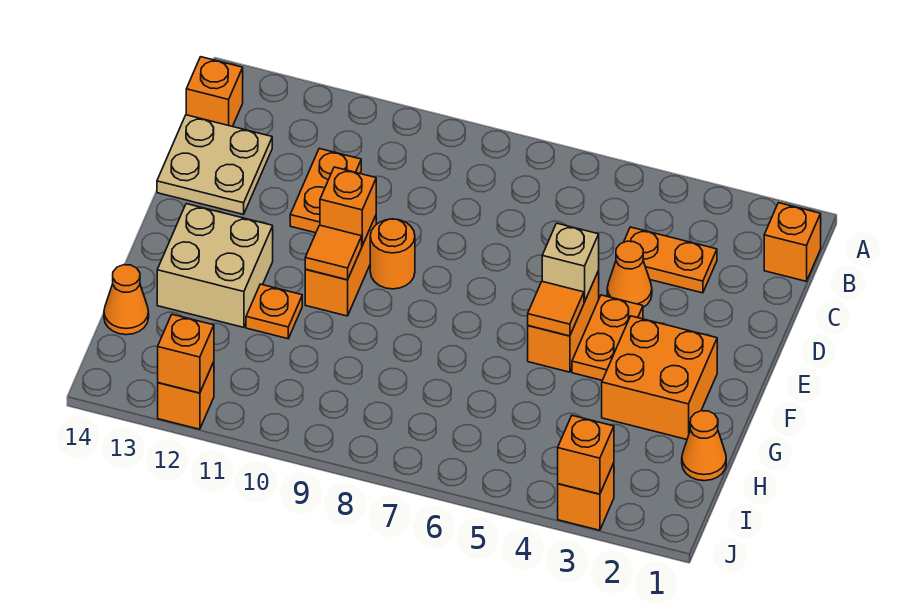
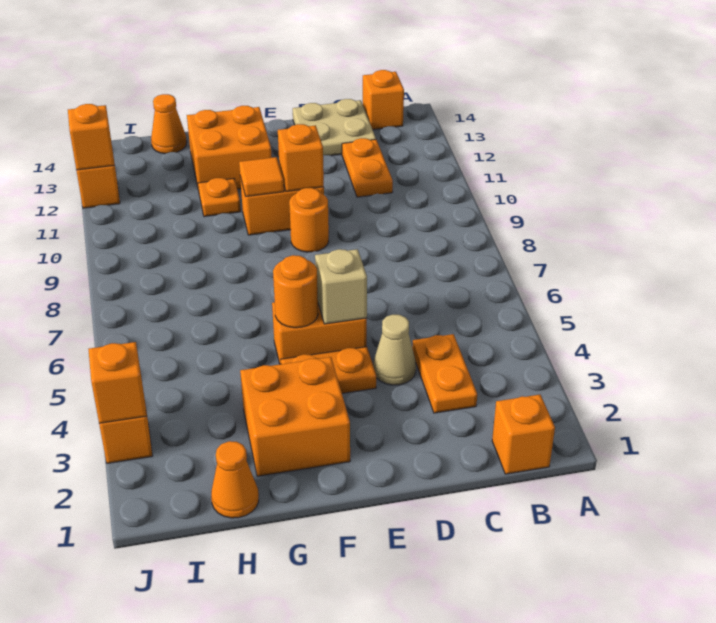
orange 1x2 plate [290,149,361,233] -> orange 1x2 plate turned to [342,138,393,197]
orange 1x1 cone [607,241,652,307] -> tan 1x1 cone [373,315,416,385]
orange 1x1 tile [528,282,584,336] -> orange 1x1 round brick [273,255,318,328]
tan 2x2 brick [157,204,273,328] -> orange 2x2 brick [187,106,272,191]

